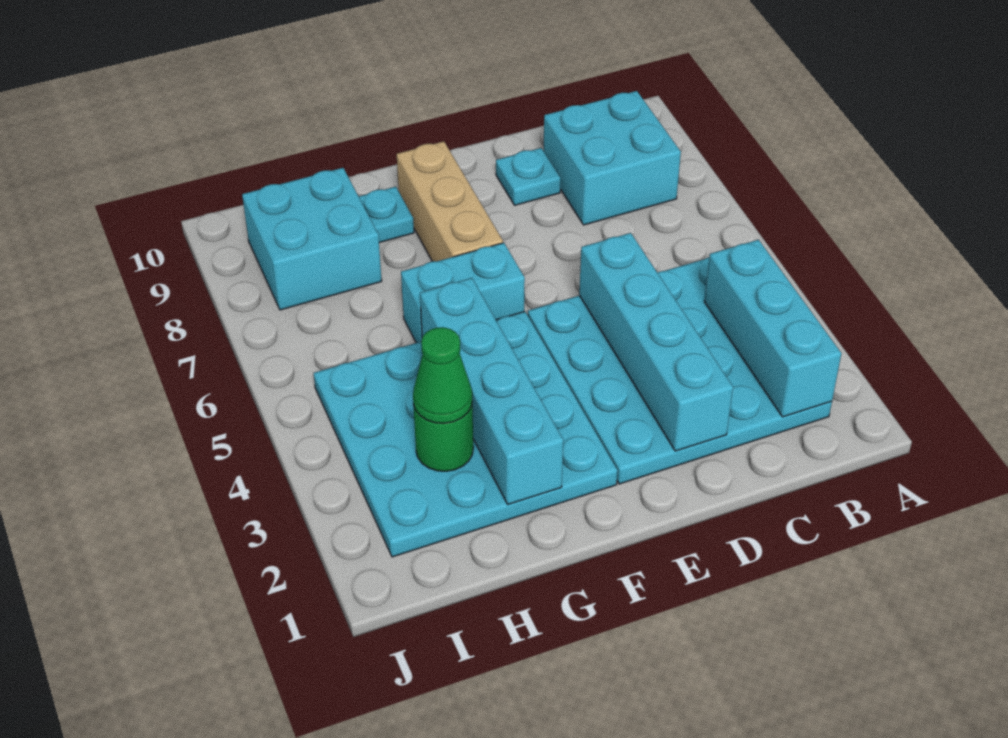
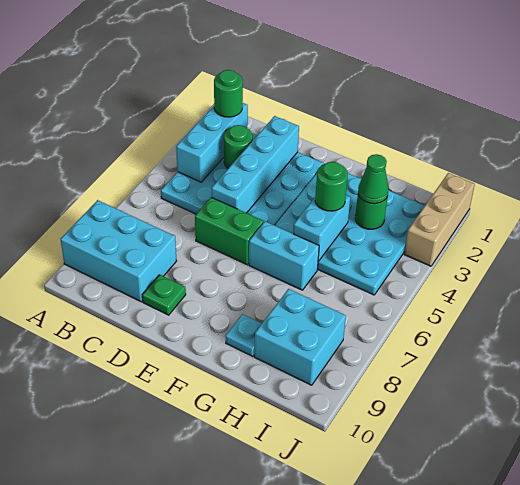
none -> green 1x1 round brick [214,70,243,117]
cyan 2x2 brick [543,91,681,225] -> cyan 2x3 brick [61,200,176,302]
none -> green 1x1 round brick [224,125,253,168]
none -> green 1x2 brick [195,197,264,265]
cyan 1x1 plate [496,148,561,205] -> green 1x1 plate [142,275,186,315]
tan 1x3 brick [397,141,503,261] -> tan 1x3 brick moved to [404,173,475,266]
cyan 1x4 brick [420,278,563,504] -> cyan 1x2 brick [293,195,351,261]
none -> green 1x1 round brick [315,162,348,211]

